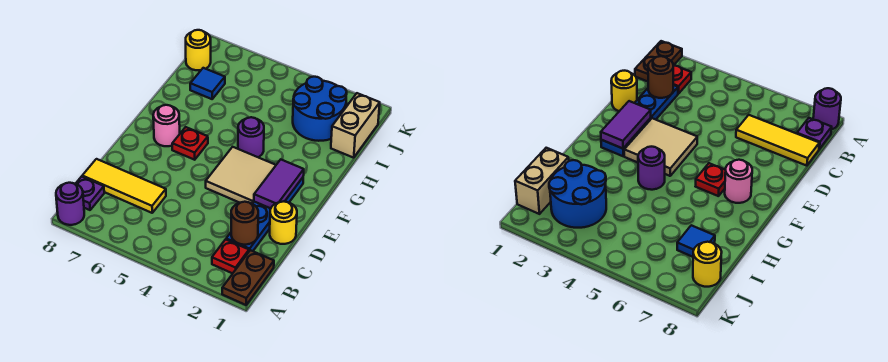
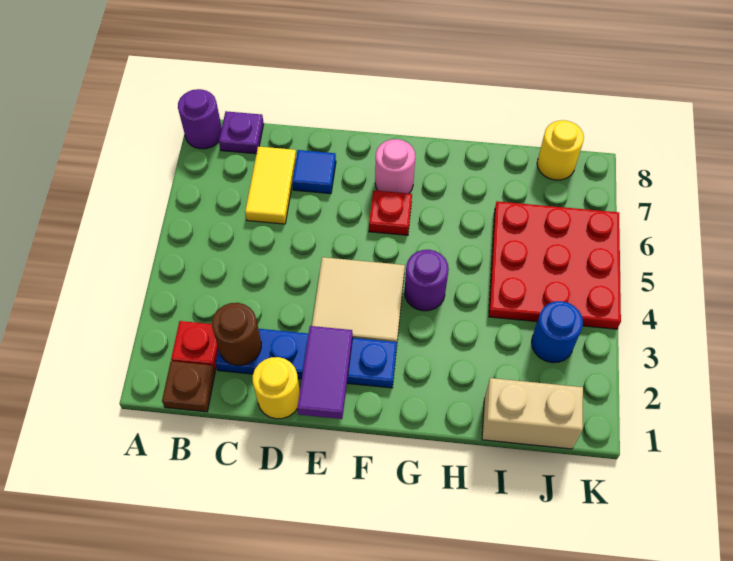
brown 1x2 plate [222,250,274,305] -> brown 1x1 plate [162,361,215,412]
yellow 1x3 tile [82,159,166,213] -> yellow 1x2 tile [245,146,296,224]
purple 1x2 tile [254,160,304,208] -> purple 1x2 tile turned to [297,326,353,419]
blue 2x2 round brick [293,77,347,141] -> blue 1x1 round brick [531,301,583,363]
none -> red 3x3 plate [489,201,621,329]
blue 1x1 tile [190,68,225,99] -> blue 1x1 tile moved to [292,150,336,194]

